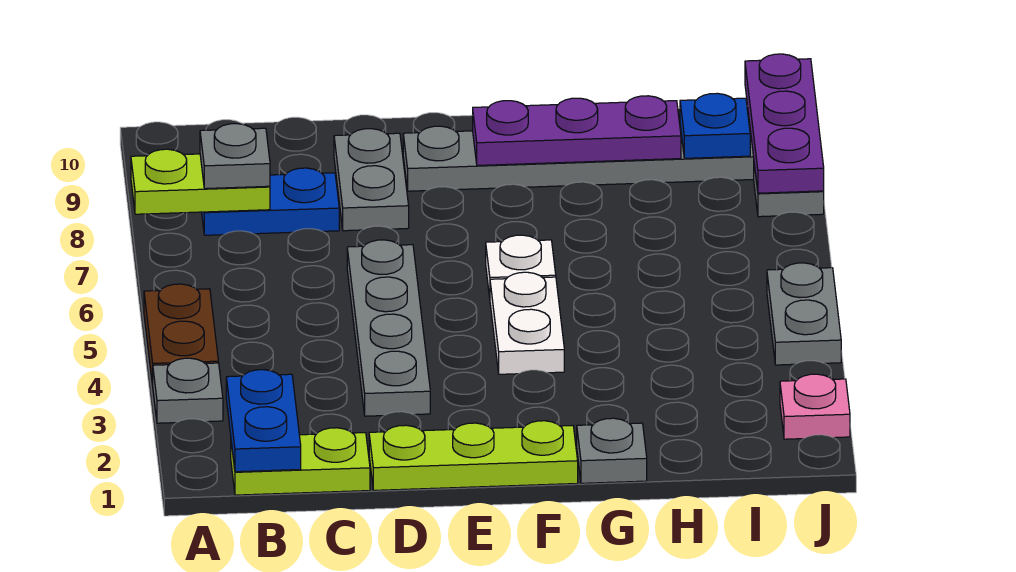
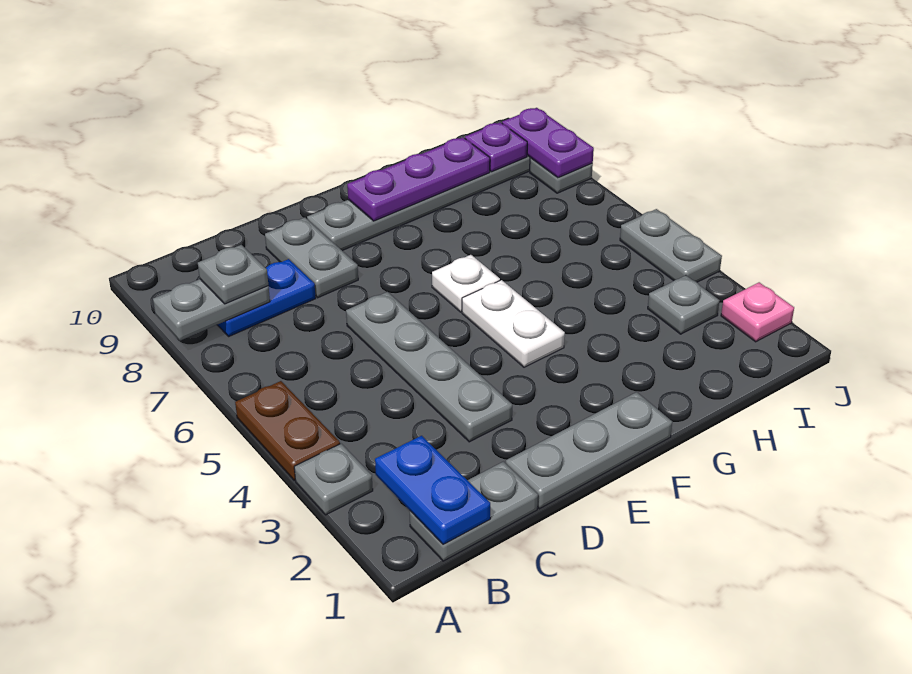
lime 1x2 plate [131,149,270,214] -> grey 1x2 plate [153,279,270,340]
lime 1x2 plate [231,428,370,495] -> grey 1x2 plate [410,462,538,561]
lime 1x3 plate [369,421,578,490] -> grey 1x3 plate [506,392,672,509]
grey 1x1 plate [577,418,647,483] -> grey 1x1 plate moved to [648,275,720,334]
blue 1x1 plate [680,93,750,158] -> purple 1x1 plate [465,122,527,172]
purple 1x3 plate [745,54,824,193] -> purple 1x2 plate [502,108,594,178]

